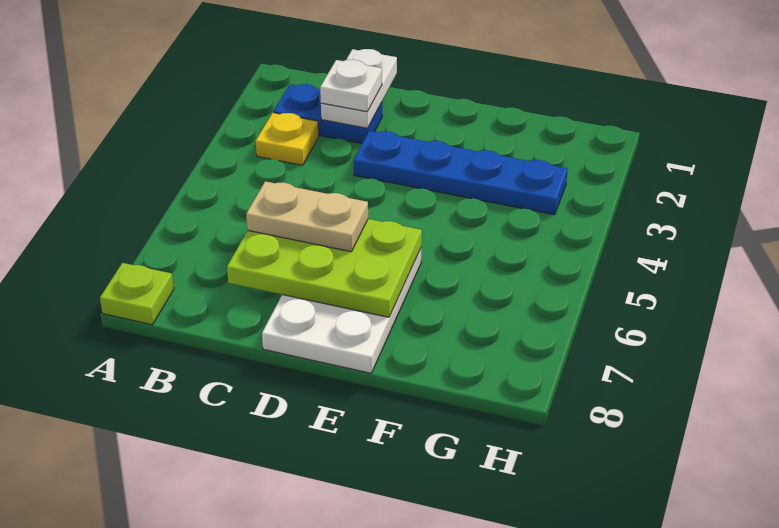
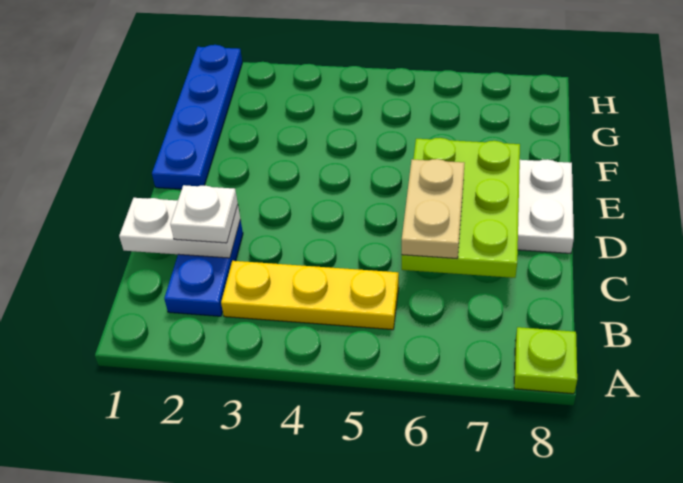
yellow 1x1 plate [256,113,319,165] -> yellow 1x3 plate [221,261,399,330]
blue 1x4 plate [354,131,568,215] -> blue 1x4 plate moved to [152,45,242,189]

